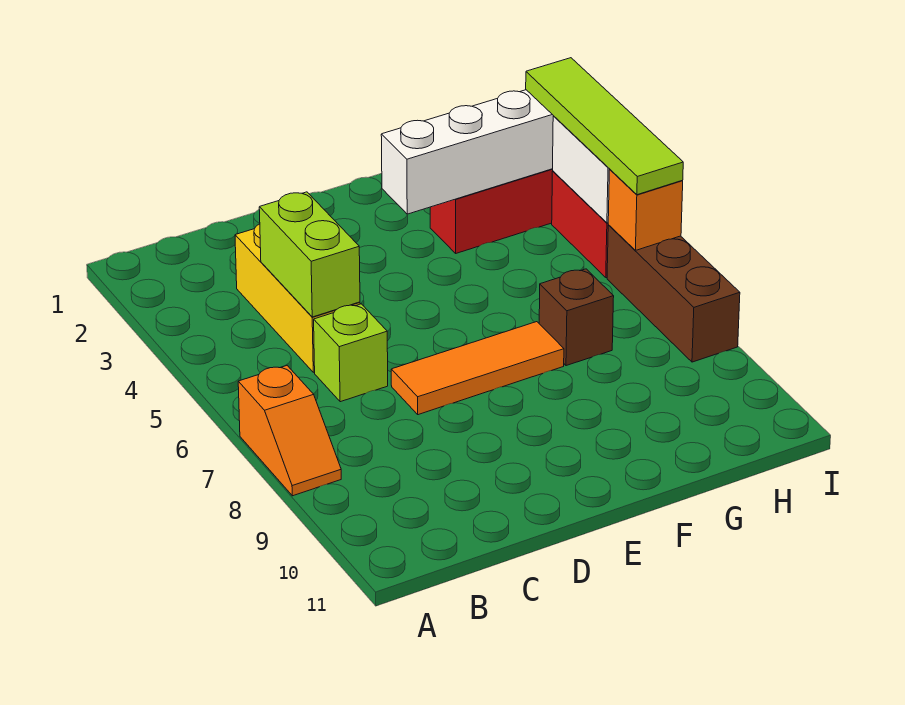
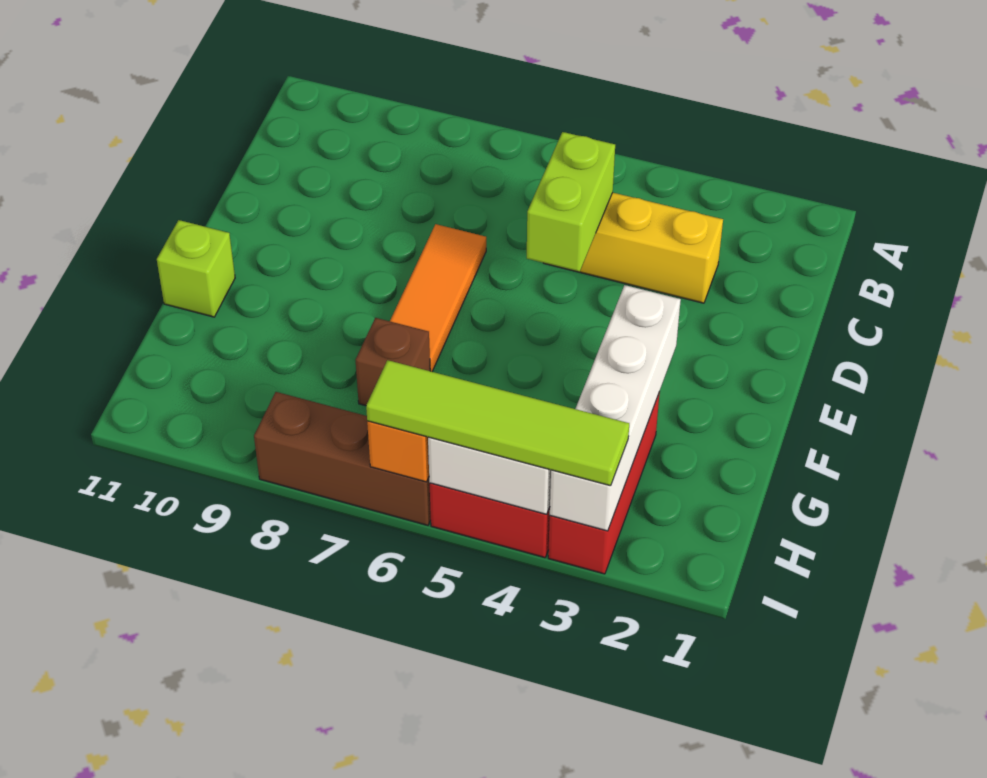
orange 1x2 slope [238,366,341,496] -> none
lime 1x2 brick [259,192,360,317] -> lime 1x2 brick turned to [527,132,615,272]
lime 1x1 brick [314,304,388,402] -> lime 1x1 brick moved to [157,220,235,317]

